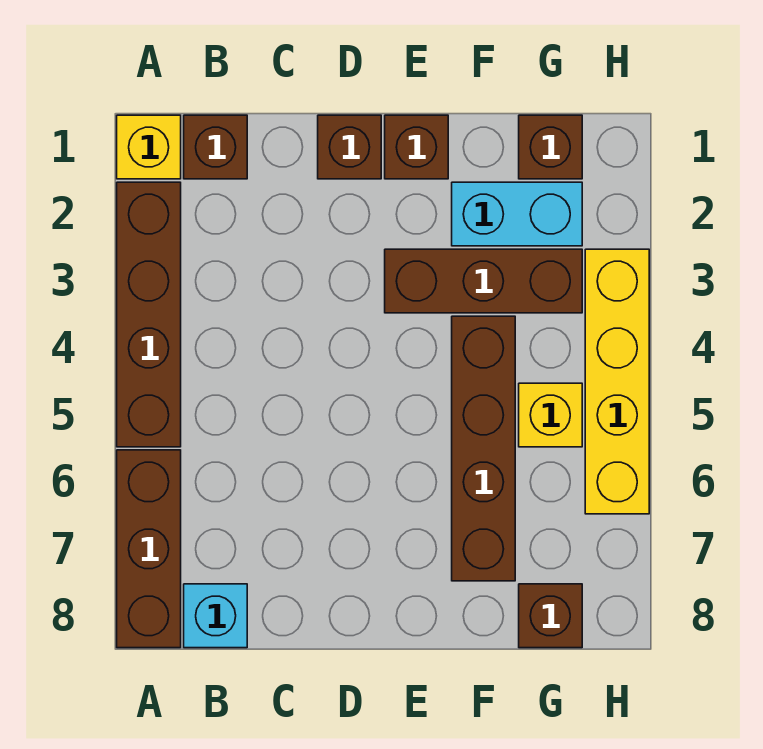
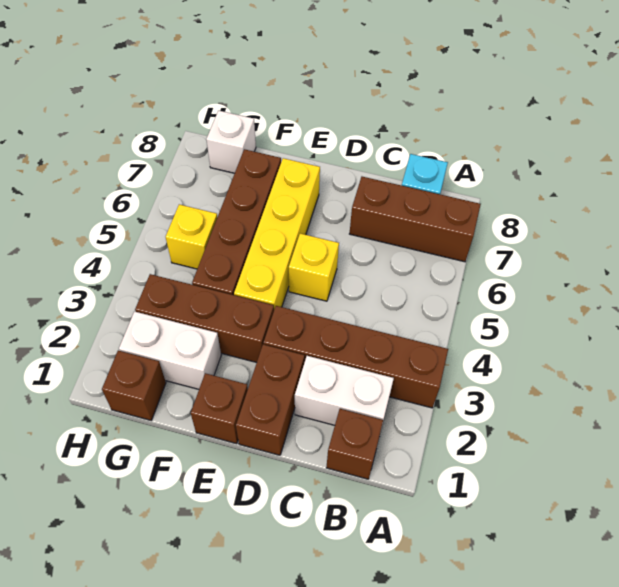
yellow 1x1 brick [117,115,181,179] -> yellow 1x1 brick moved to [289,234,339,301]
brown 1x4 brick [117,182,181,447] -> brown 1x4 brick turned to [264,306,448,408]
brown 1x3 brick [117,450,181,648] -> brown 1x3 brick turned to [350,177,481,262]
none -> white 1x2 brick [295,356,394,425]
brown 1x1 brick [318,115,381,179] -> brown 1x2 brick [236,344,305,455]
cyan 1x2 brick [452,182,582,246] -> white 1x2 brick [119,312,221,389]
brown 1x1 brick [519,584,582,648] -> white 1x1 brick [206,111,256,173]
yellow 1x4 brick [585,249,649,514] -> yellow 1x4 brick moved to [234,158,320,309]

